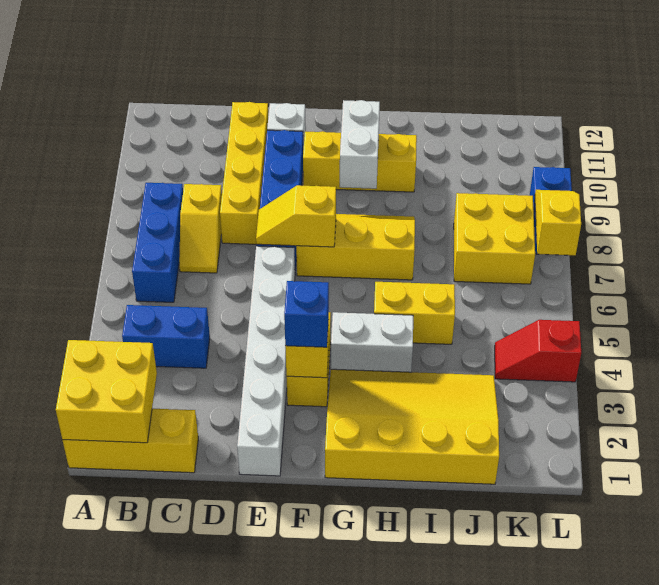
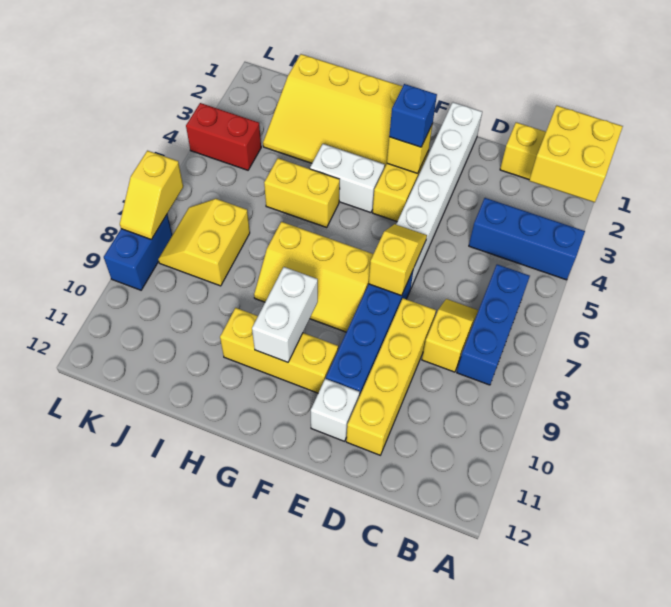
blue 1x2 brick [122,305,210,368] -> blue 1x3 brick [469,198,585,280]
yellow 1x2 slope [256,185,336,247] -> yellow 1x2 slope turned to [369,224,427,296]
yellow 2x2 brick [454,193,535,284] -> yellow 2x2 slope [158,199,250,286]
red 1x2 slope [495,320,581,382] -> red 1x2 brick [186,103,261,170]

